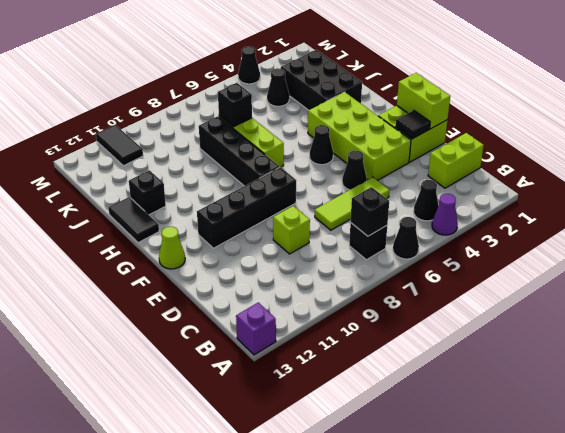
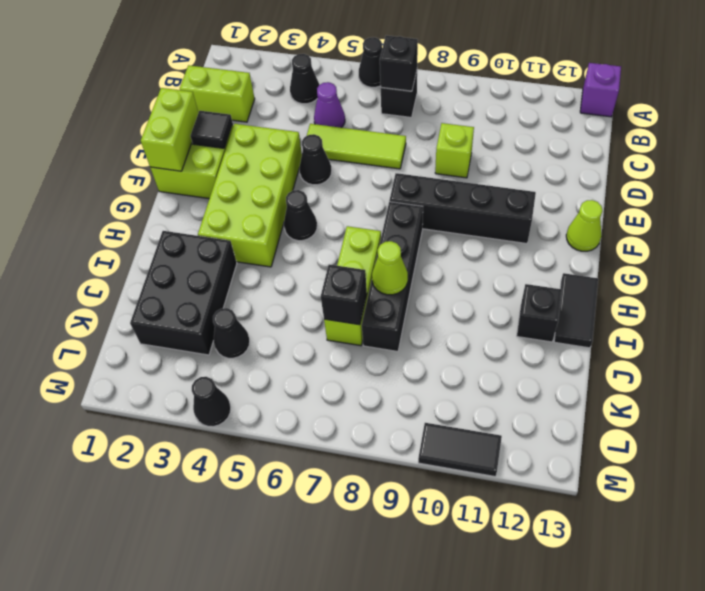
purple 1x1 cone [432,194,458,235] -> purple 1x1 cone moved to [314,82,345,128]
none -> lime 1x1 cone [372,241,408,295]
black 1x2 tile [96,125,143,166] -> black 1x2 tile turned to [418,423,502,477]

